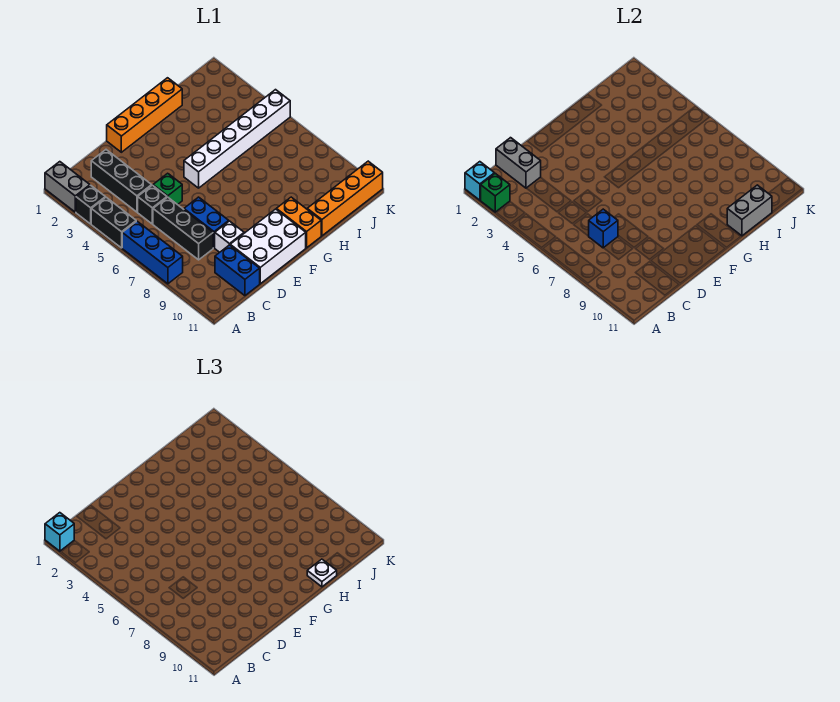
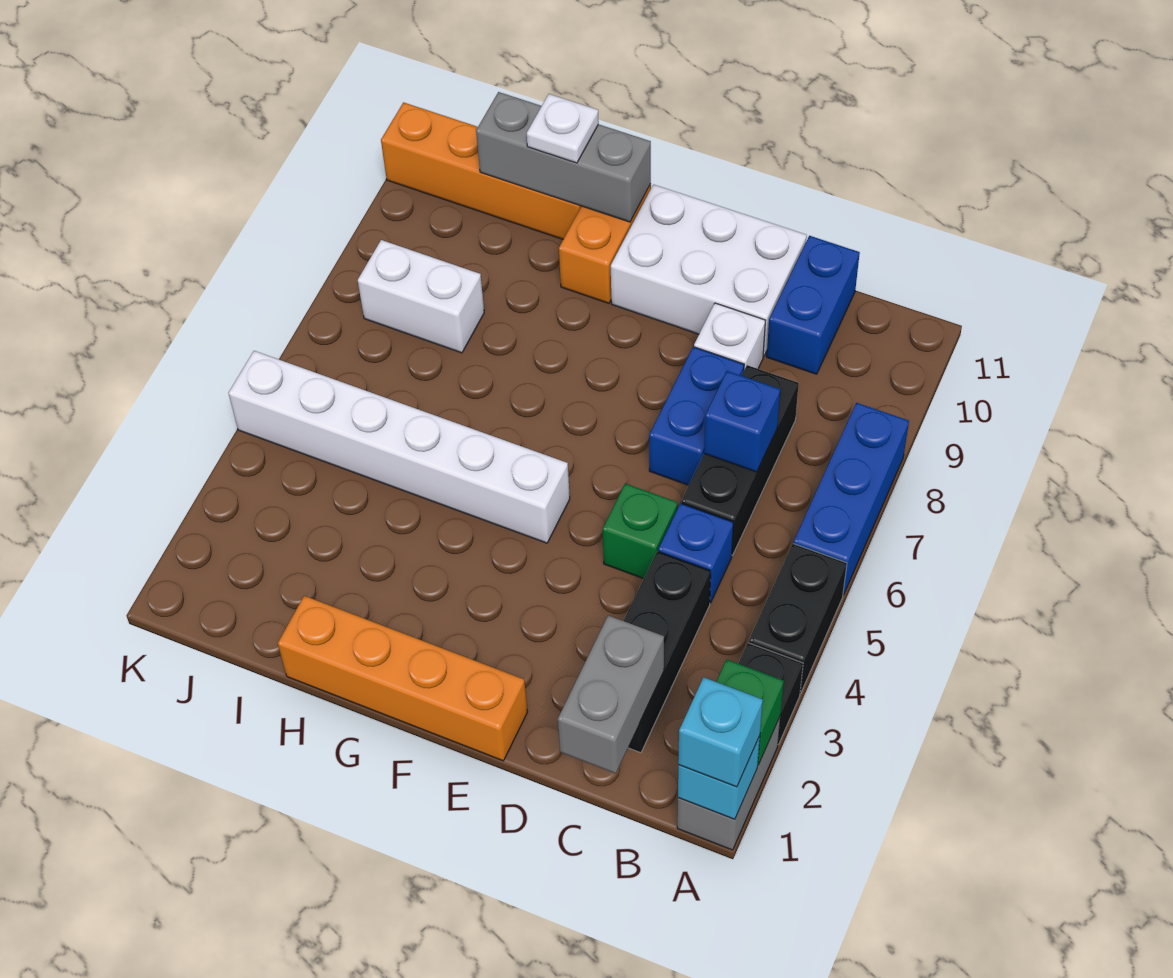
black 1x1 brick [138,185,167,224] -> blue 1x1 brick [658,503,733,603]
grey 1x2 brick [727,185,772,236] -> grey 1x3 brick [476,92,651,222]
none -> white 1x2 brick [358,240,484,353]

